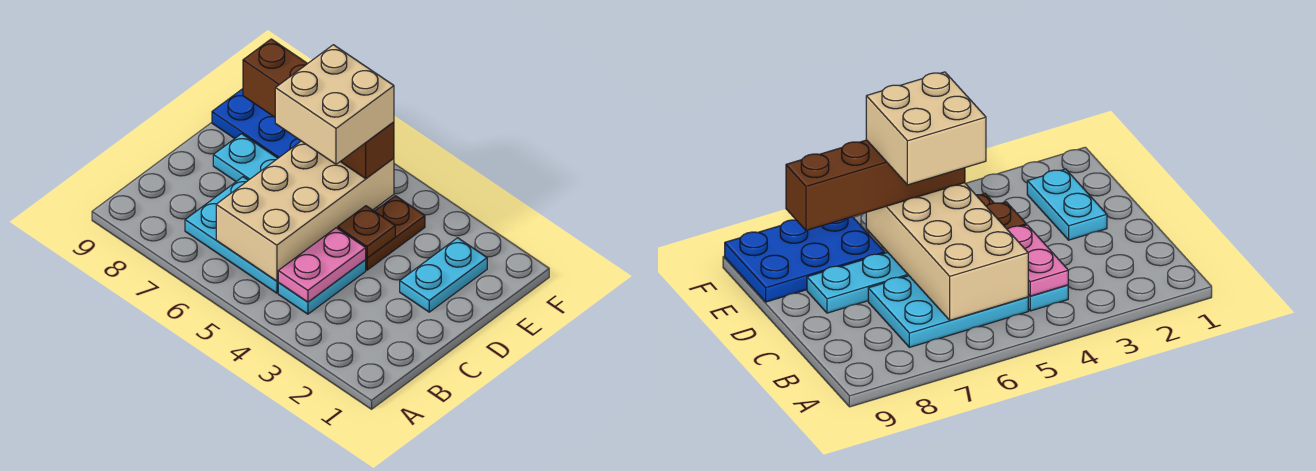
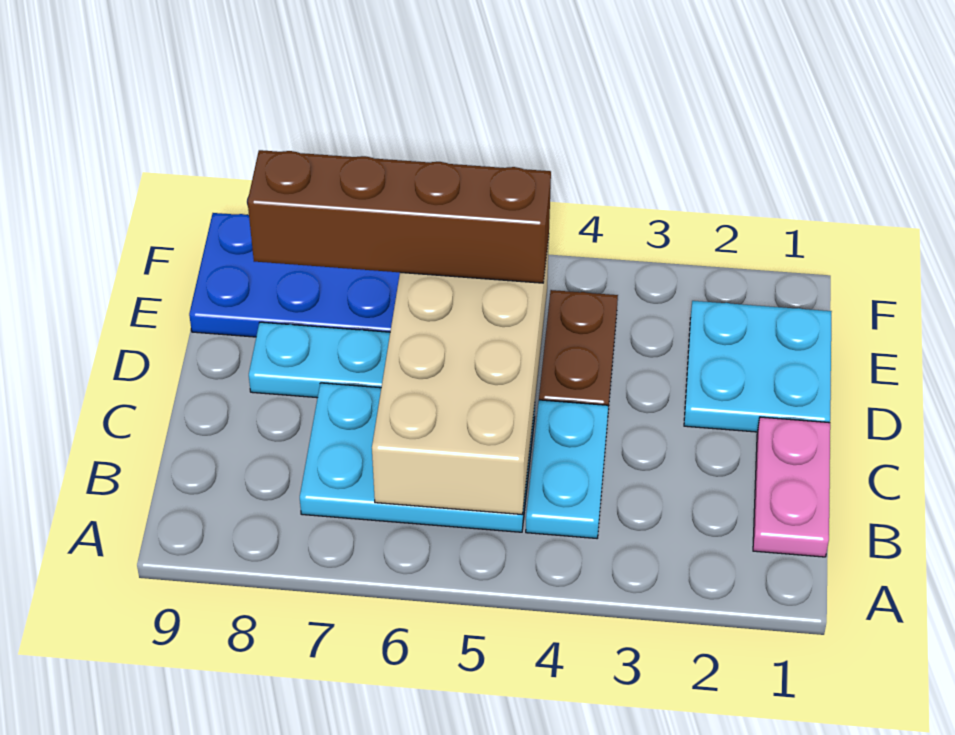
pink 1x2 plate [278,228,366,302] -> pink 1x2 plate moved to [753,417,830,557]
cyan 1x2 plate [400,238,487,312] -> cyan 2x2 plate [684,301,832,432]
brown 1x1 plate [338,206,395,258] -> none
tan 2x2 brick [275,45,394,164] -> none

